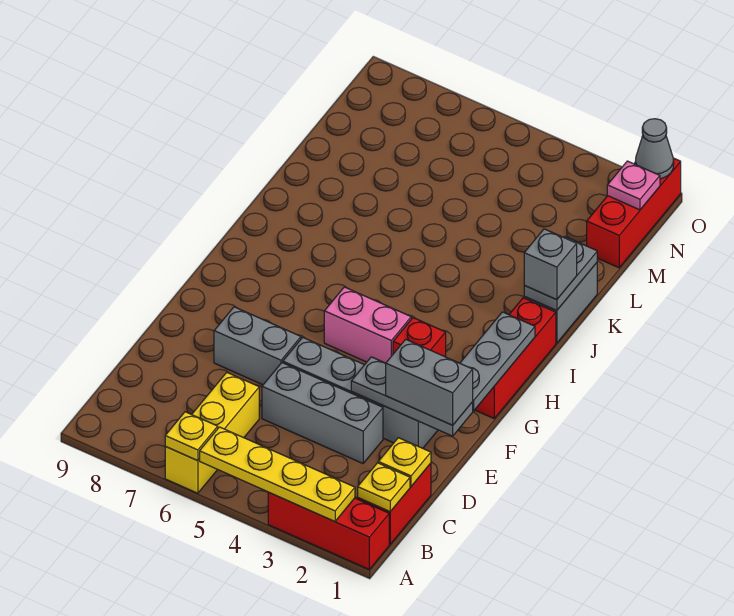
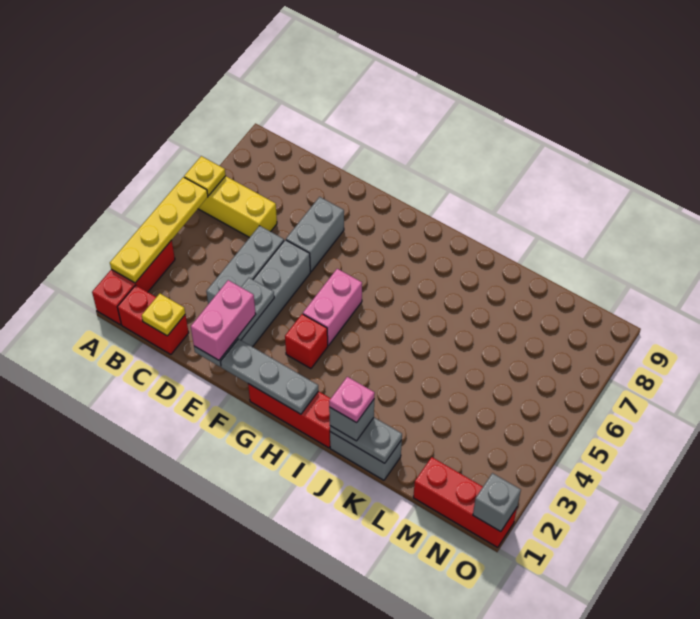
yellow 1x1 plate [358,463,410,512] -> none
grey 1x2 brick [386,339,473,425] -> pink 1x2 brick [191,280,256,360]
pink 1x1 plate [607,161,660,210] -> pink 1x1 plate moved to [329,377,375,423]
grey 1x1 cone [635,119,674,179] -> grey 1x1 brick [473,473,521,532]

